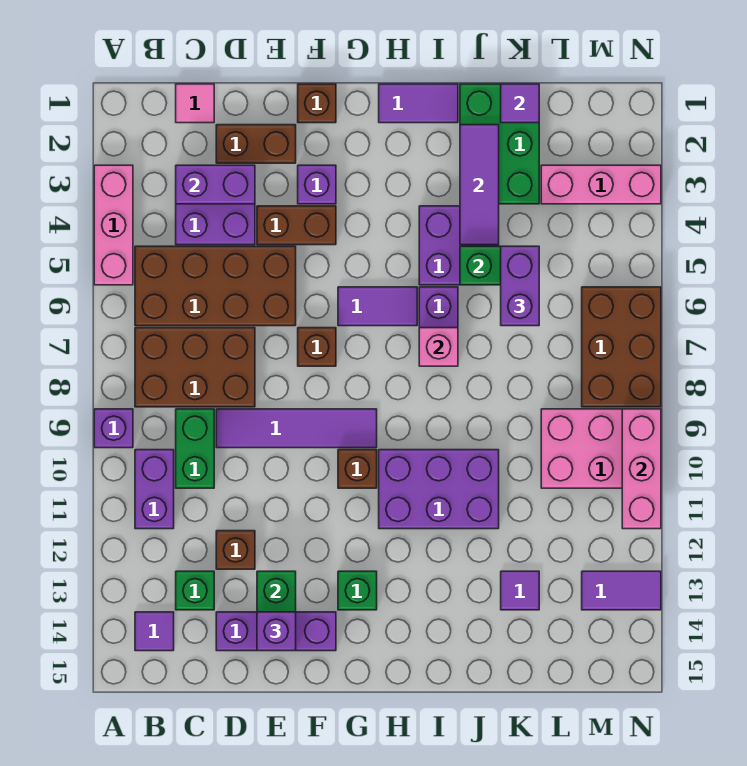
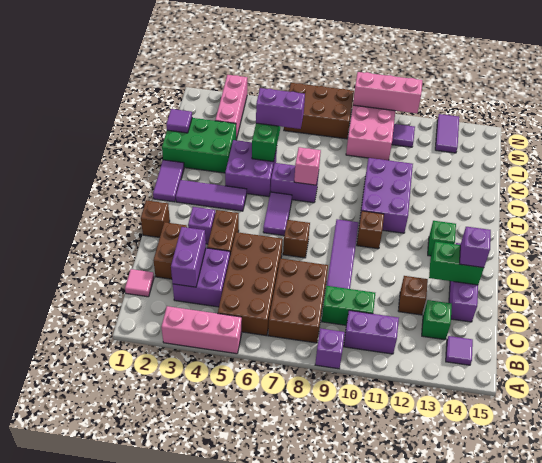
purple 1x3 tile [460,125,499,245] -> purple 1x3 tile moved to [176,180,247,211]
purple 1x1 tile [501,571,539,610] -> purple 1x1 tile moved to [392,124,415,147]

